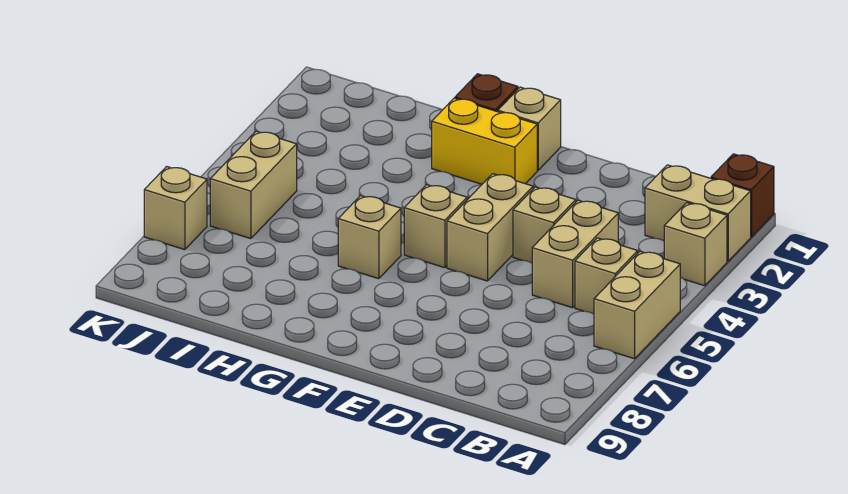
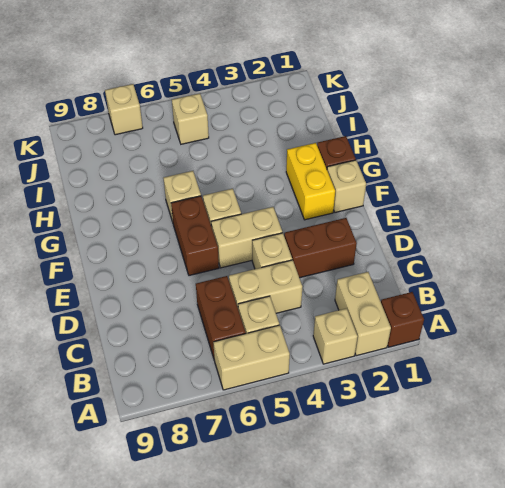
none -> brown 1x2 brick [196,276,246,358]
none -> brown 1x2 brick [284,218,357,278]
none -> brown 1x2 brick [171,196,219,276]
tan 1x2 brick [210,131,297,239] -> tan 1x1 brick [172,93,209,144]

